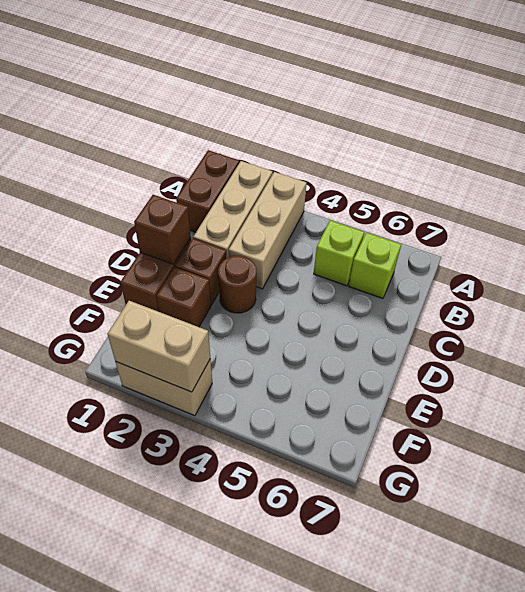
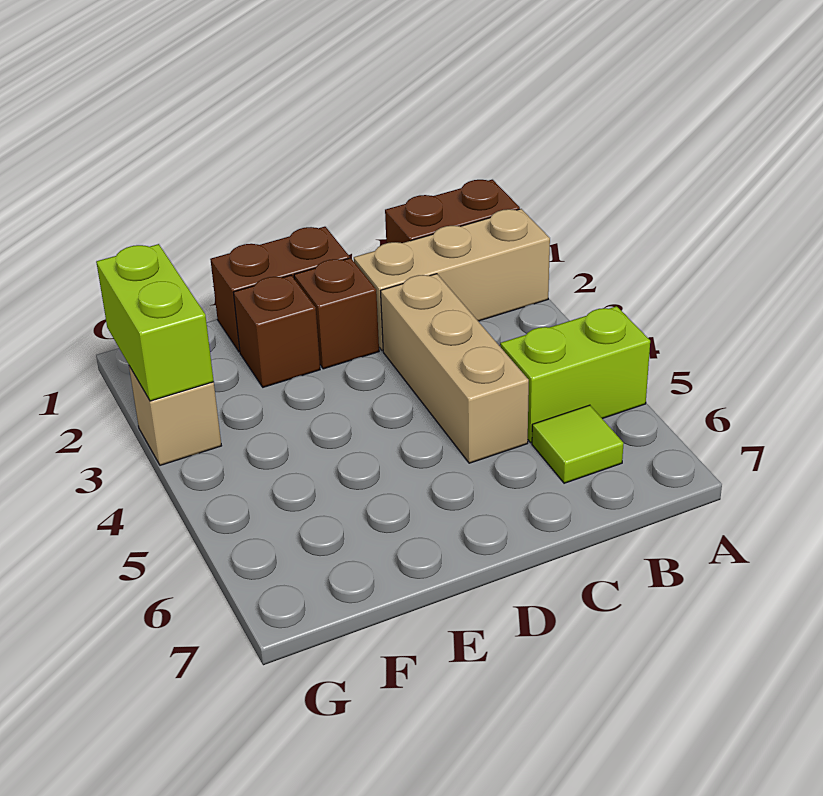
tan 1x3 brick [229,172,307,289] -> tan 1x3 brick turned to [381,274,529,463]
lime 1x1 brick [314,220,364,286] -> lime 1x2 brick [500,306,650,443]
lime 1x1 brick [349,233,401,299] -> lime 1x1 tile [532,405,623,483]
brown 1x1 brick [134,195,191,264] -> none
brown 1x1 round brick [218,256,256,313] -> none
tan 1x2 brick [116,359,212,416] -> tan 1x1 brick [129,366,221,465]
tan 1x2 brick [107,301,210,392] -> lime 1x2 brick [96,244,214,401]

